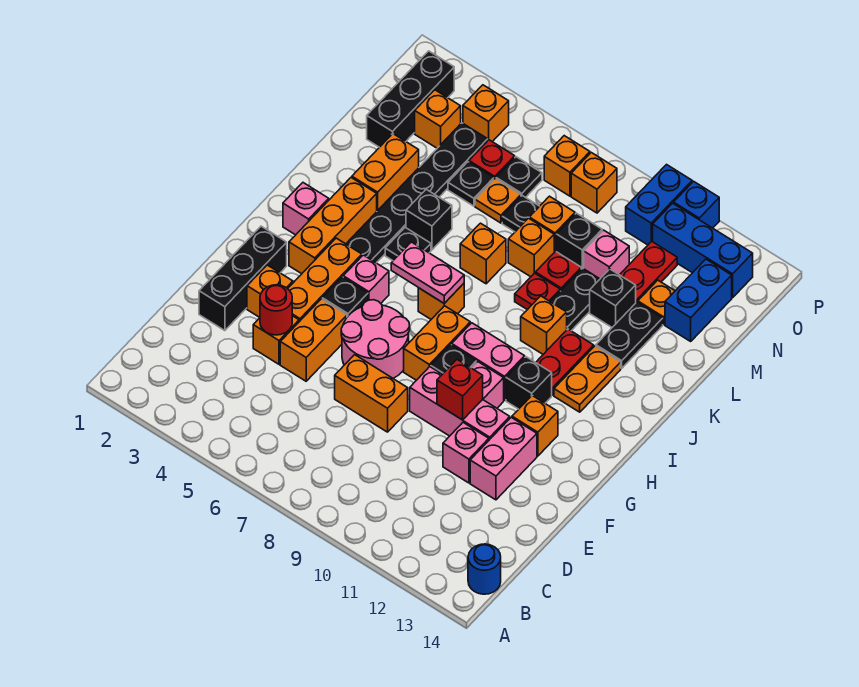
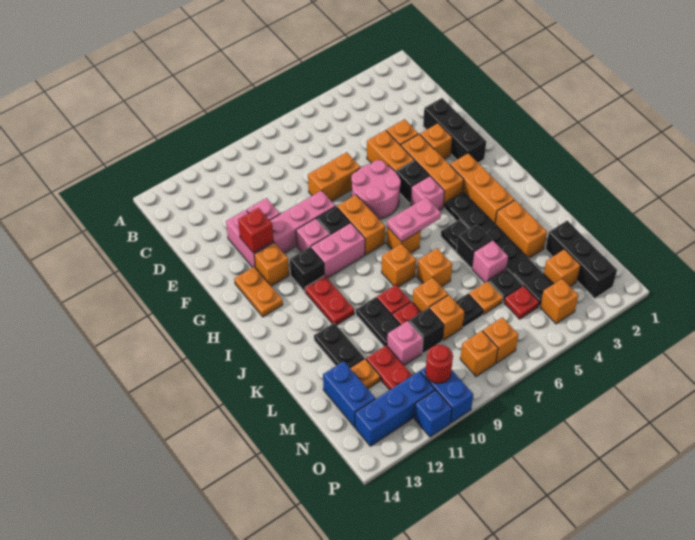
blue 1x1 round brick [468,544,501,594] -> none
red 1x1 round brick [260,285,292,335] -> red 1x1 round brick moved to [425,345,453,384]
red 1x1 brick [437,360,483,420] -> red 1x1 brick moved to [238,208,274,253]
pink 1x1 brick [283,183,329,235] -> pink 1x1 brick moved to [472,240,508,282]
orange 1x2 plate [554,346,621,412] -> orange 1x2 plate moved to [234,267,283,317]
orange 1x1 brick [521,296,567,354] -> orange 1x1 brick moved to [382,244,416,287]
black 1x1 brick [590,269,636,327] -> none
black 1x1 plate [496,157,542,197] -> none

